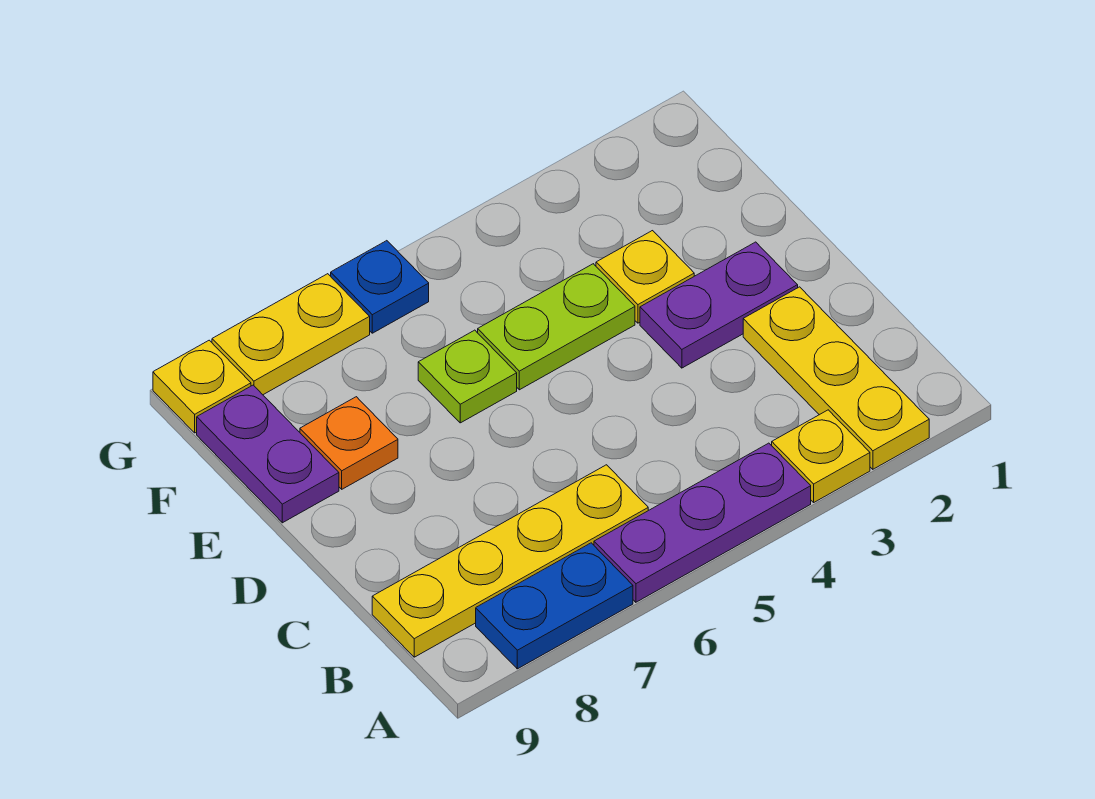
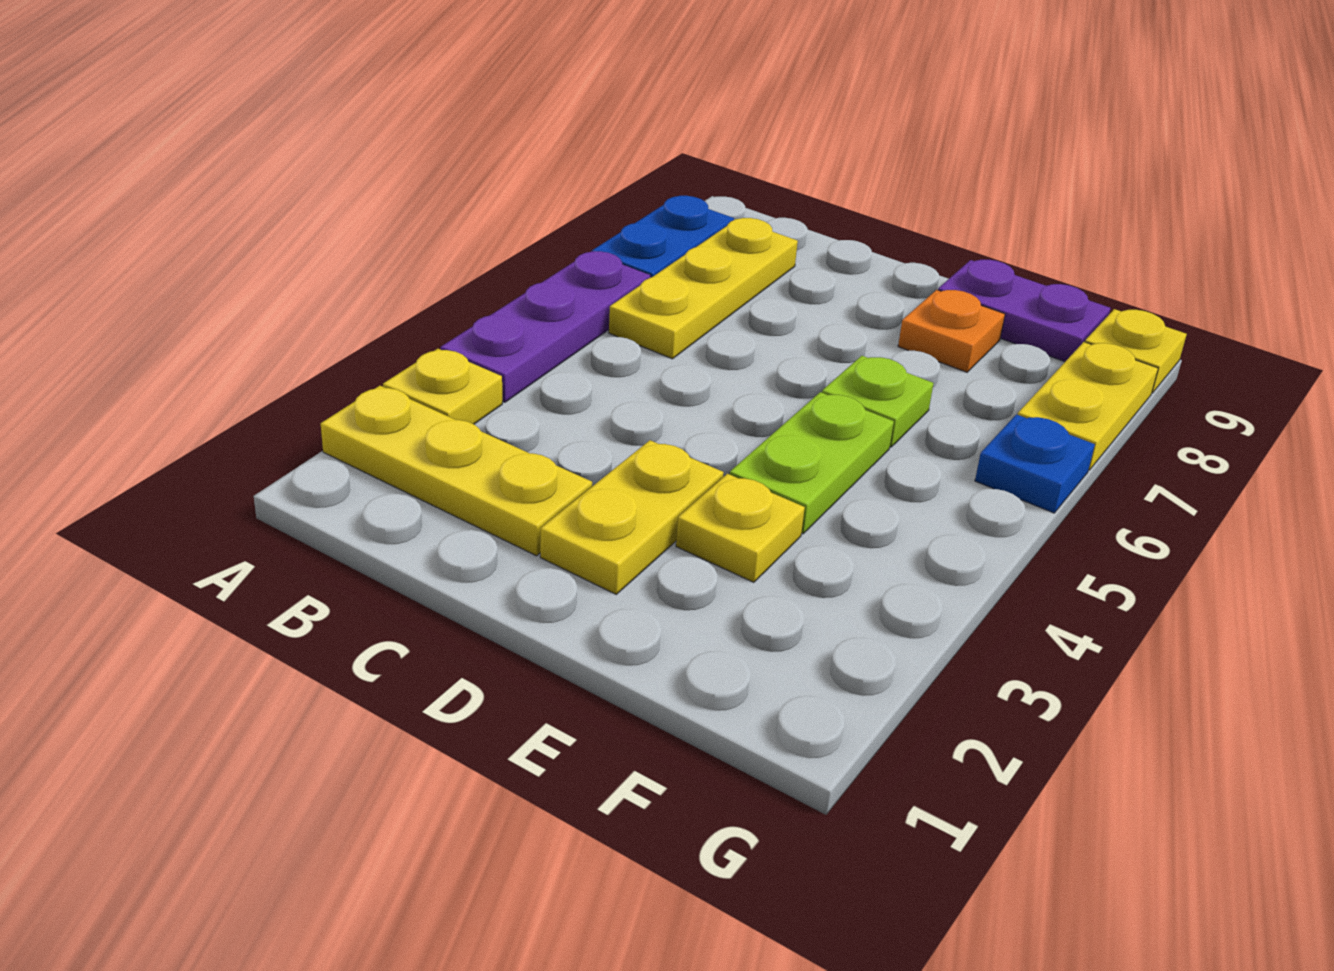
yellow 1x4 plate [372,465,648,657] -> yellow 1x3 plate [609,218,798,359]
purple 1x2 plate [640,242,798,368] -> yellow 1x2 plate [540,440,724,594]

